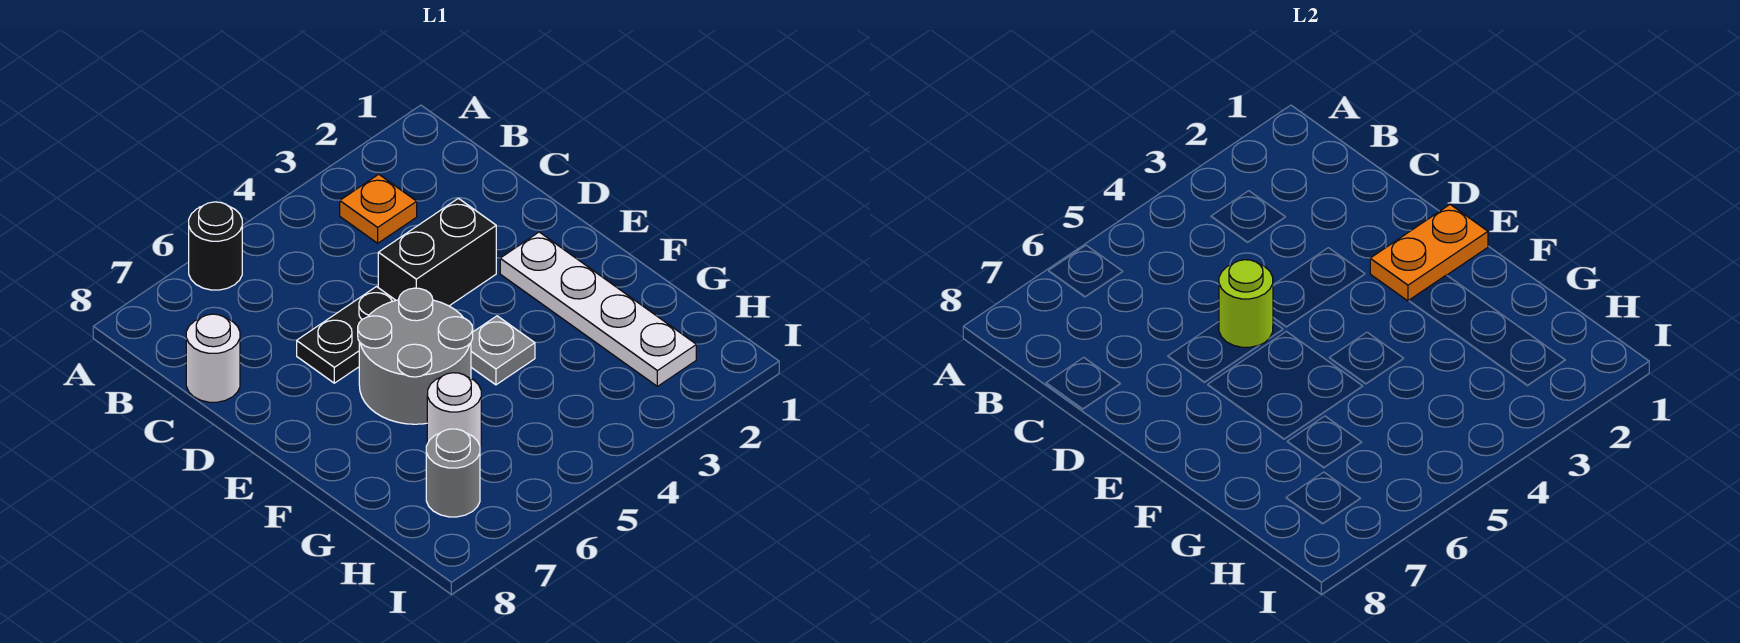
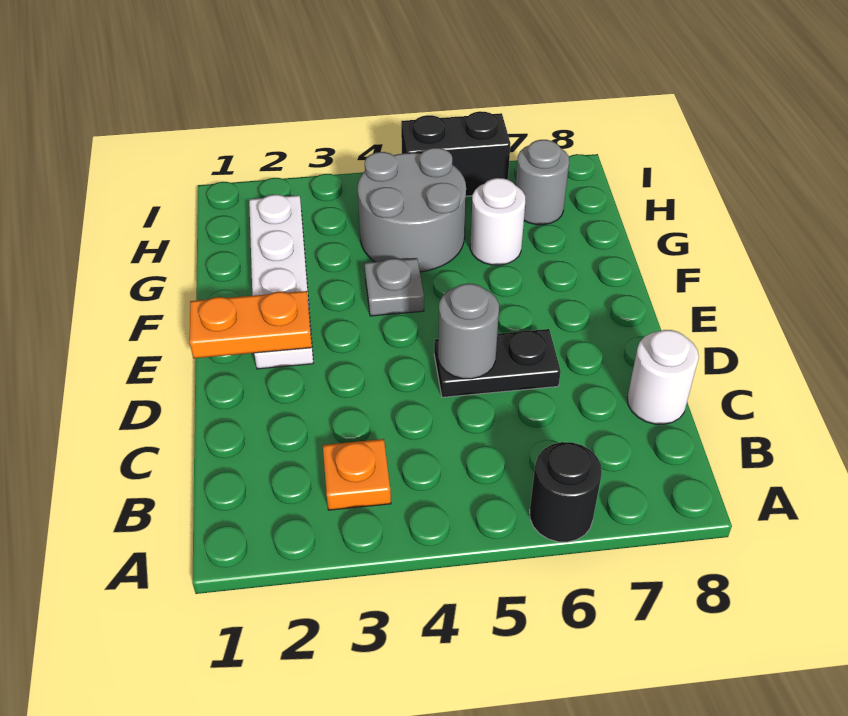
black 1x2 brick [378,198,496,306] -> black 1x2 brick moved to [401,111,510,196]
lime 1x1 round brick [1219,260,1273,347] -> grey 1x1 round brick [438,284,499,379]
grey 2x2 round brick [358,288,473,424] -> grey 2x2 round brick moved to [358,148,466,272]

